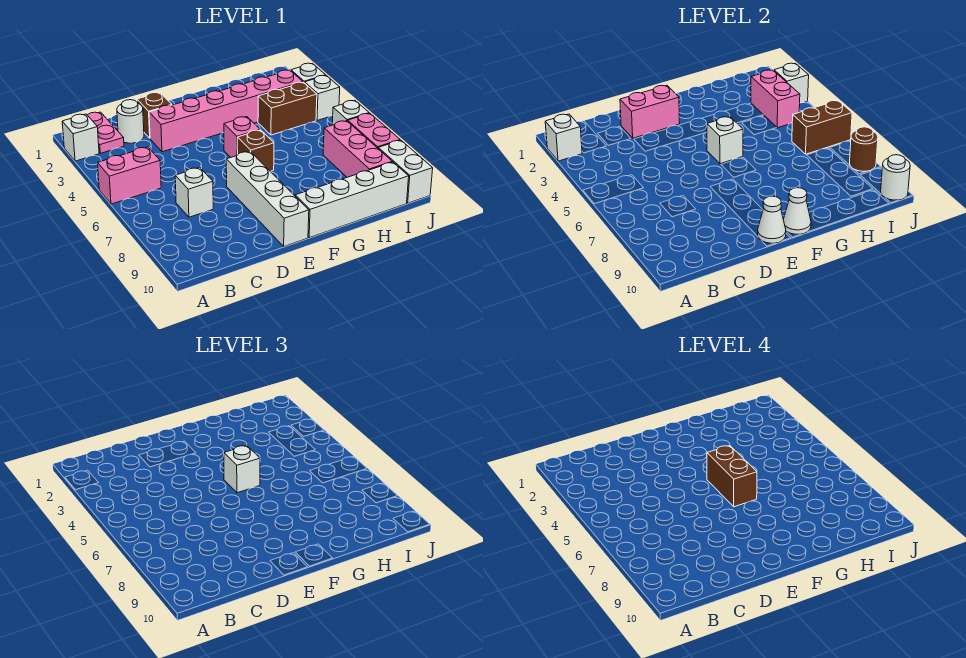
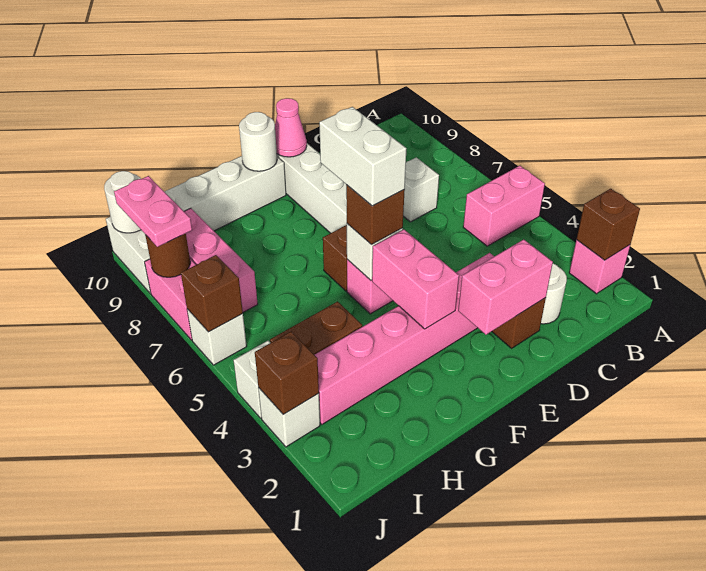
white 1x1 brick [62,114,99,161] -> pink 1x1 brick [569,240,630,294]
white 1x1 brick [545,114,582,161] -> brown 1x1 brick [577,189,640,260]
pink 1x2 plate [88,112,124,153] -> pink 1x2 plate moved to [114,176,192,247]
white 1x1 cone [758,196,786,243] -> pink 1x1 cone [275,98,307,157]
white 1x1 brick [224,446,260,493] -> brown 1x1 brick [346,185,405,245]
brown 1x2 brick [707,446,757,507] -> white 1x2 brick [319,107,407,206]
white 1x1 cone [783,188,811,234] -> white 1x1 round brick [239,112,277,171]
pink 1x2 brick [751,70,800,128] -> pink 1x2 brick moved to [372,229,459,329]
brown 1x2 brick [792,100,852,154] -> brown 1x1 brick [181,255,243,332]
white 1x1 brick [774,63,809,103] -> brown 1x1 brick [255,332,319,414]

